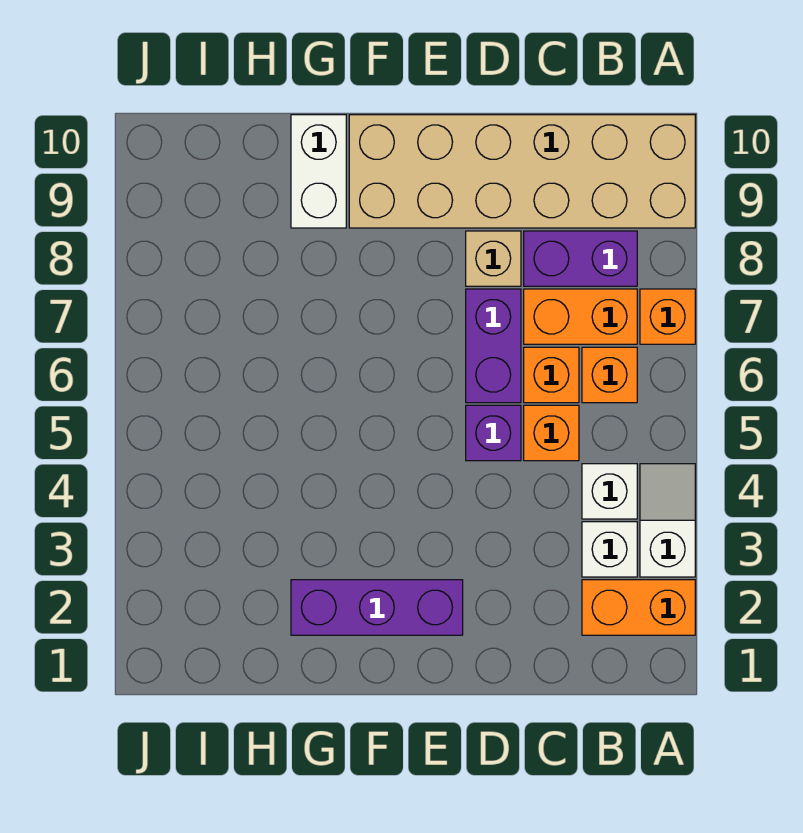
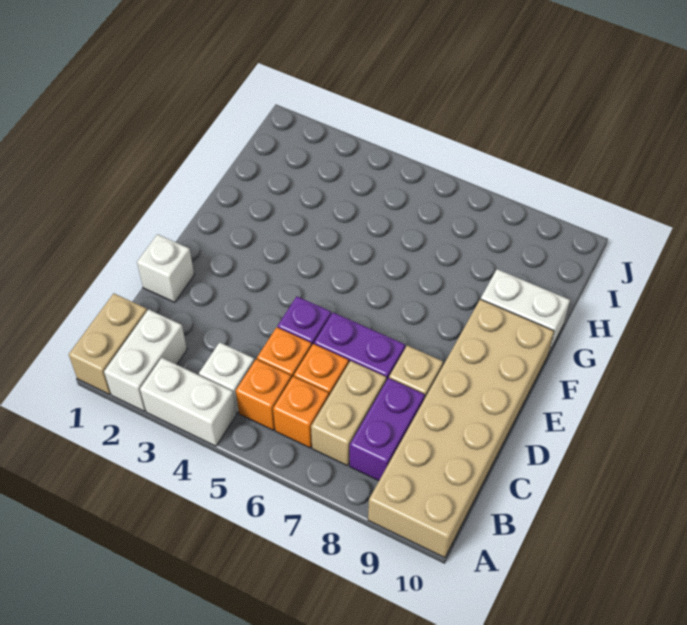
none -> tan 1x2 brick [69,293,147,395]
orange 1x2 brick [582,580,695,635] -> white 1x2 brick [104,309,187,411]
white 1x2 slope [640,464,695,577] -> white 1x2 brick [140,358,236,446]
orange 1x1 brick [640,289,695,344] -> orange 1x1 brick moved to [236,359,291,430]
white 1x1 brick [582,522,637,577] -> white 1x1 brick moved to [137,234,194,302]
orange 1x2 brick [524,289,637,344] -> tan 1x2 brick [311,361,386,466]
purple 1x3 brick [291,580,463,635] -> none

